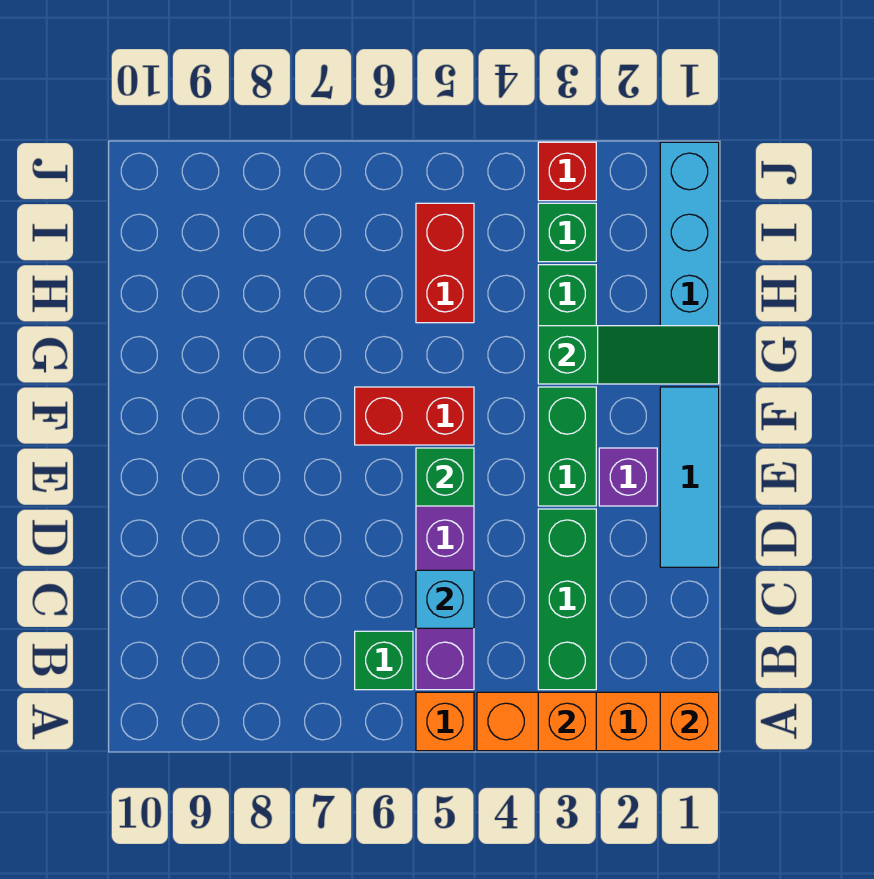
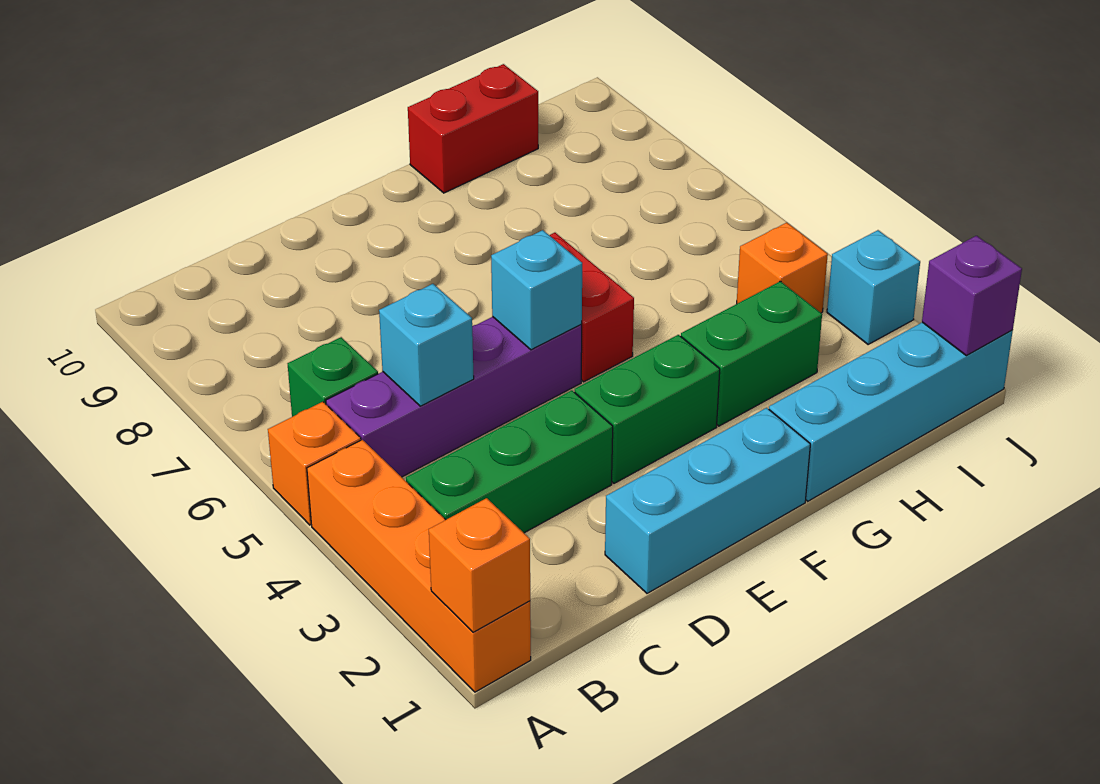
orange 1x1 brick [538,692,596,751] -> orange 1x1 brick moved to [737,223,828,313]
cyan 1x3 tile [660,387,719,567] -> cyan 1x3 brick [605,408,810,593]
purple 1x1 brick [599,448,657,506] -> purple 1x1 brick moved to [922,236,1022,356]
green 1x1 brick [416,448,474,506] -> cyan 1x1 brick [491,230,582,350]
green 1x3 slope [538,326,719,384] -> none
red 1x2 brick [416,203,474,323] -> red 1x2 brick moved to [408,64,538,193]
green 1x1 brick [538,203,596,262] -> none
red 1x1 brick [538,142,596,201] -> cyan 1x1 brick [827,230,920,345]

